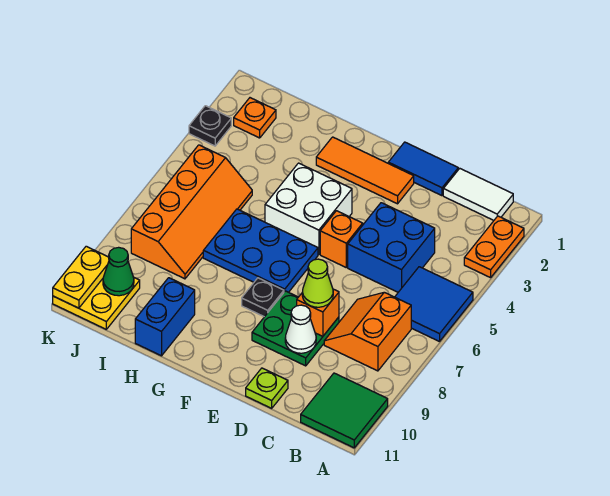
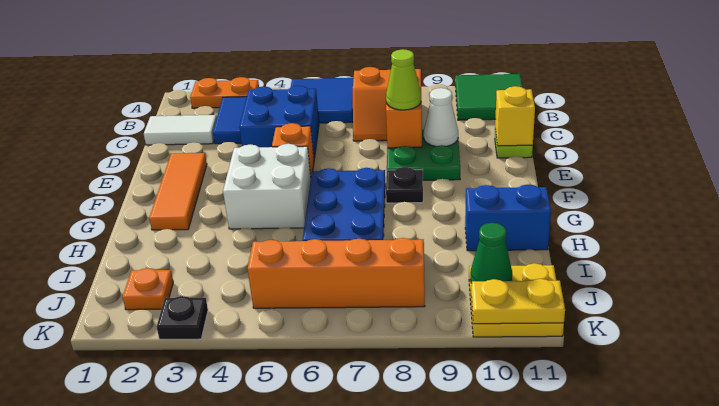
white 1x2 tile [443,169,513,220] -> white 1x2 tile turned to [144,115,217,145]
blue 1x2 tile [388,142,458,196] -> blue 1x2 tile moved to [213,97,247,144]
none -> yellow 1x1 brick [495,86,535,146]

